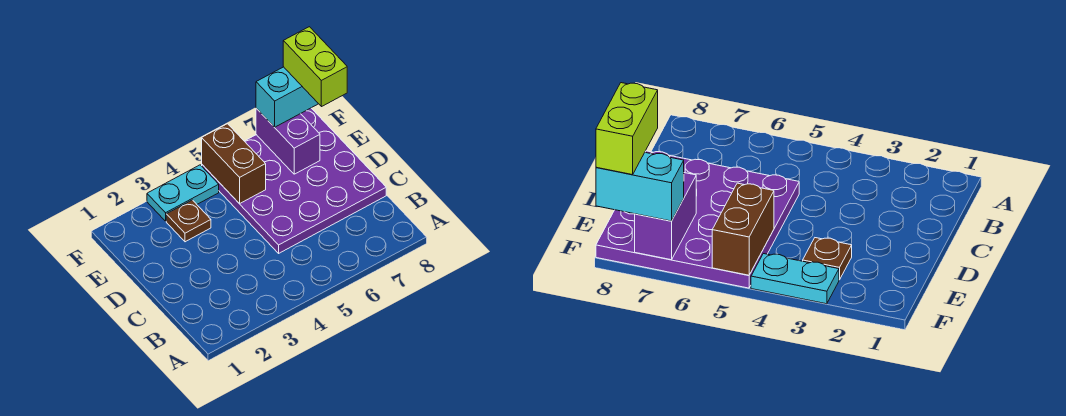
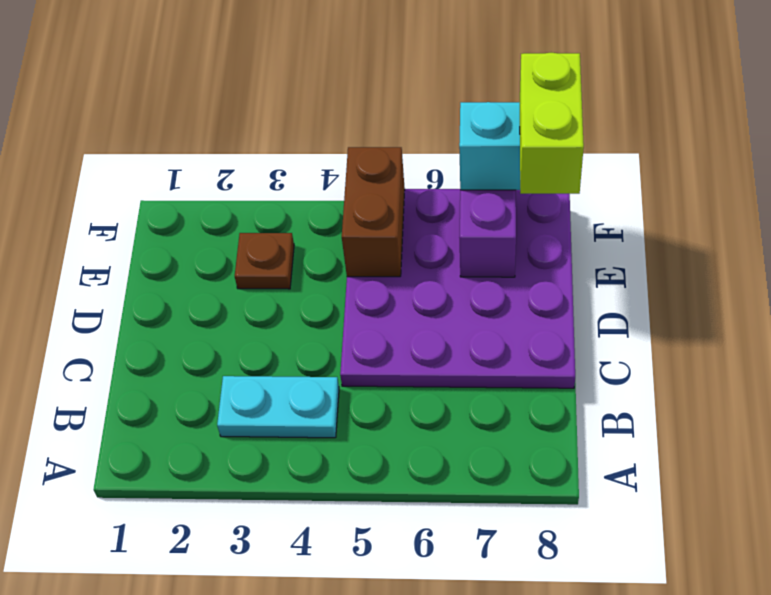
cyan 1x2 plate [147,165,219,221] -> cyan 1x2 plate moved to [217,376,339,438]

